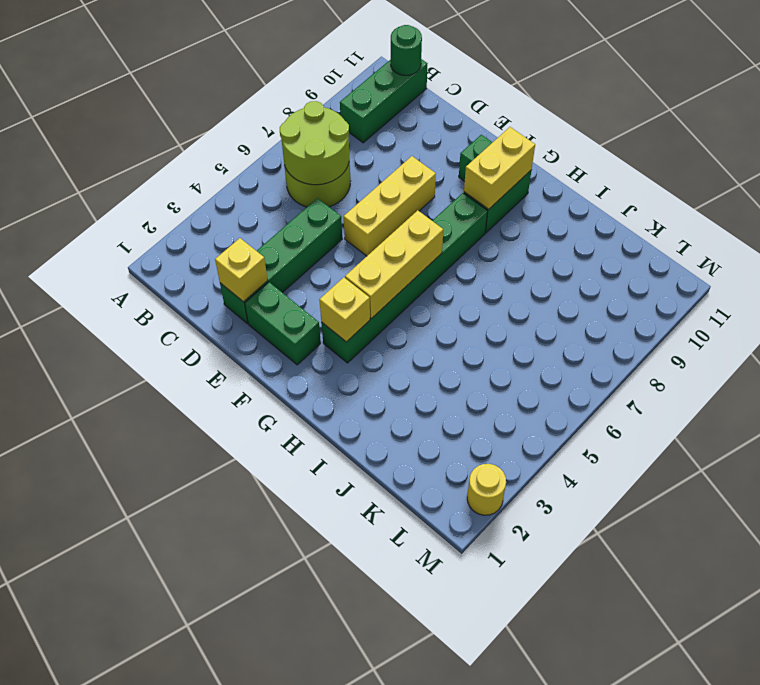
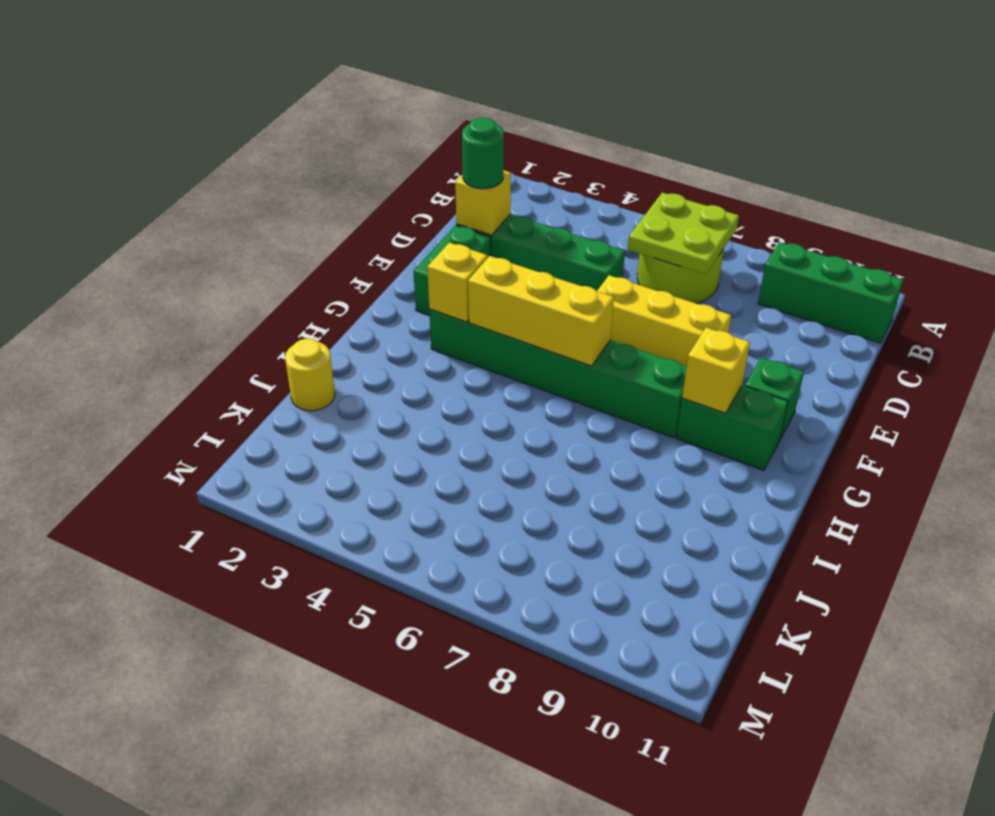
lime 2x2 round brick [280,101,349,185] -> lime 2x2 plate [628,193,739,274]
green 1x1 round brick [391,25,422,75] -> green 1x1 round brick moved to [462,118,504,189]
yellow 1x2 brick [464,127,535,209] -> yellow 1x1 brick [682,328,750,413]
yellow 1x1 round brick [467,464,506,515] -> yellow 1x1 round brick moved to [285,339,335,411]

